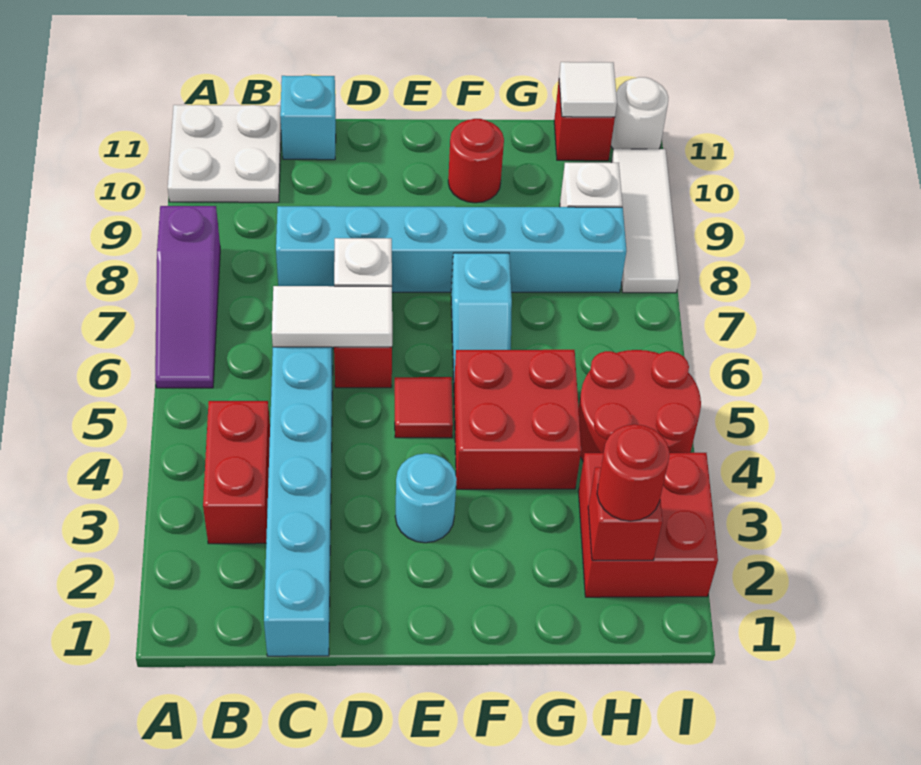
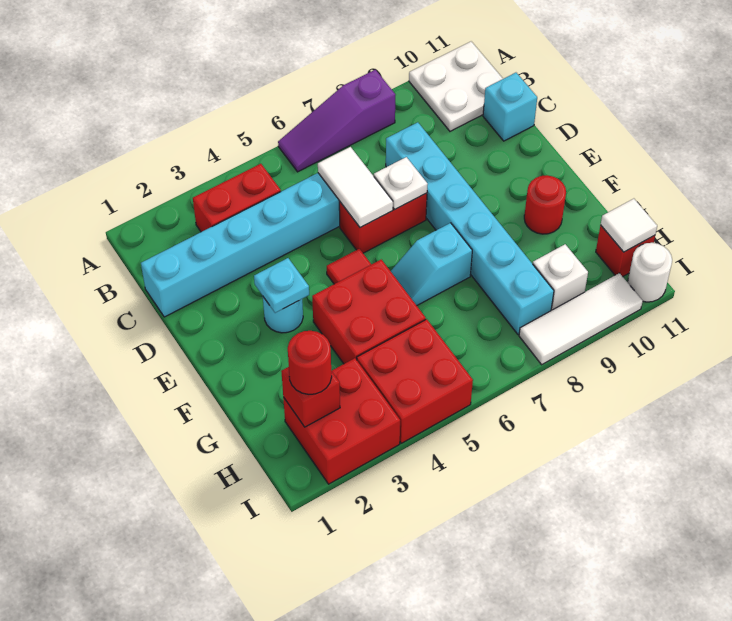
none -> cyan 1x1 plate [254,258,309,313]
red 2x2 round brick [579,350,701,461] -> red 2x2 brick [357,319,473,443]

